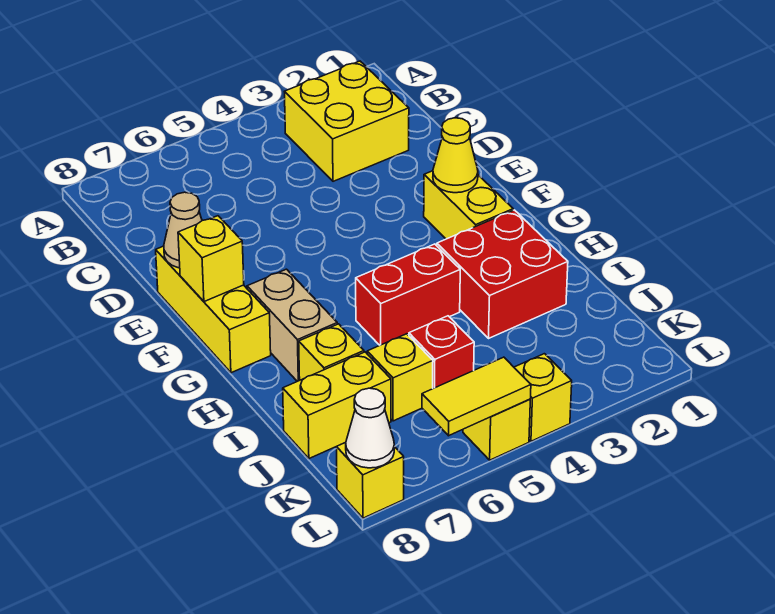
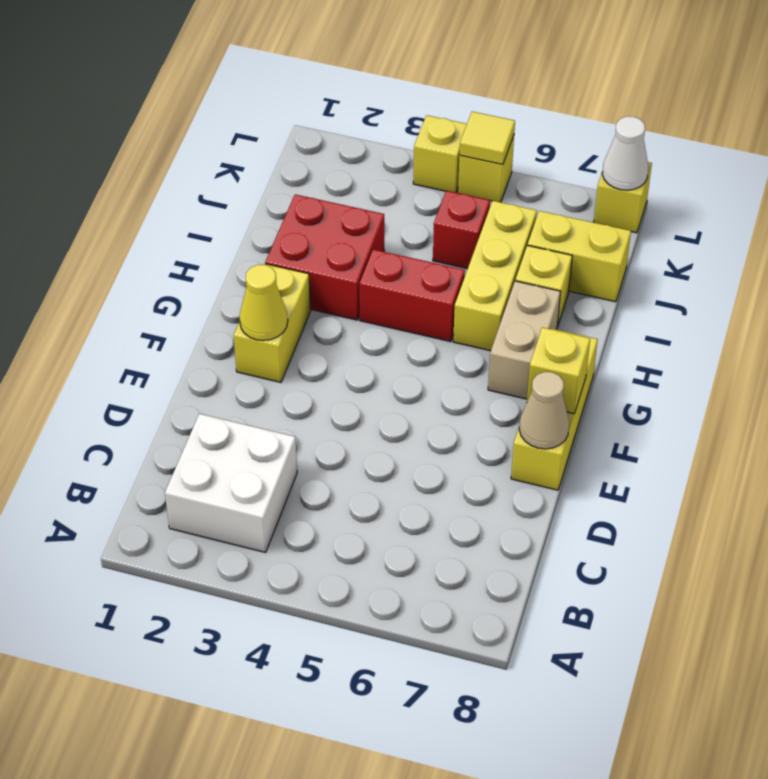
yellow 2x2 brick [285,61,409,181] -> white 2x2 brick [165,414,297,553]
yellow 1x1 brick [367,334,433,421] -> yellow 1x3 brick [453,201,537,351]
yellow 1x2 tile [422,357,531,436] -> yellow 1x1 tile [459,112,515,164]

